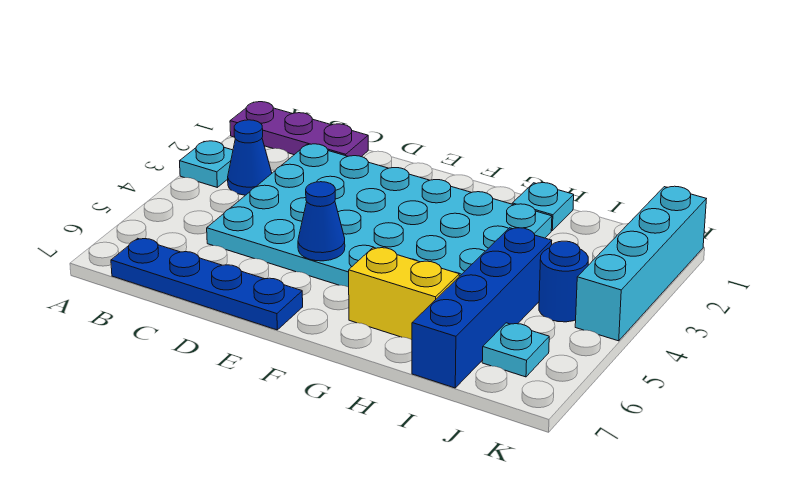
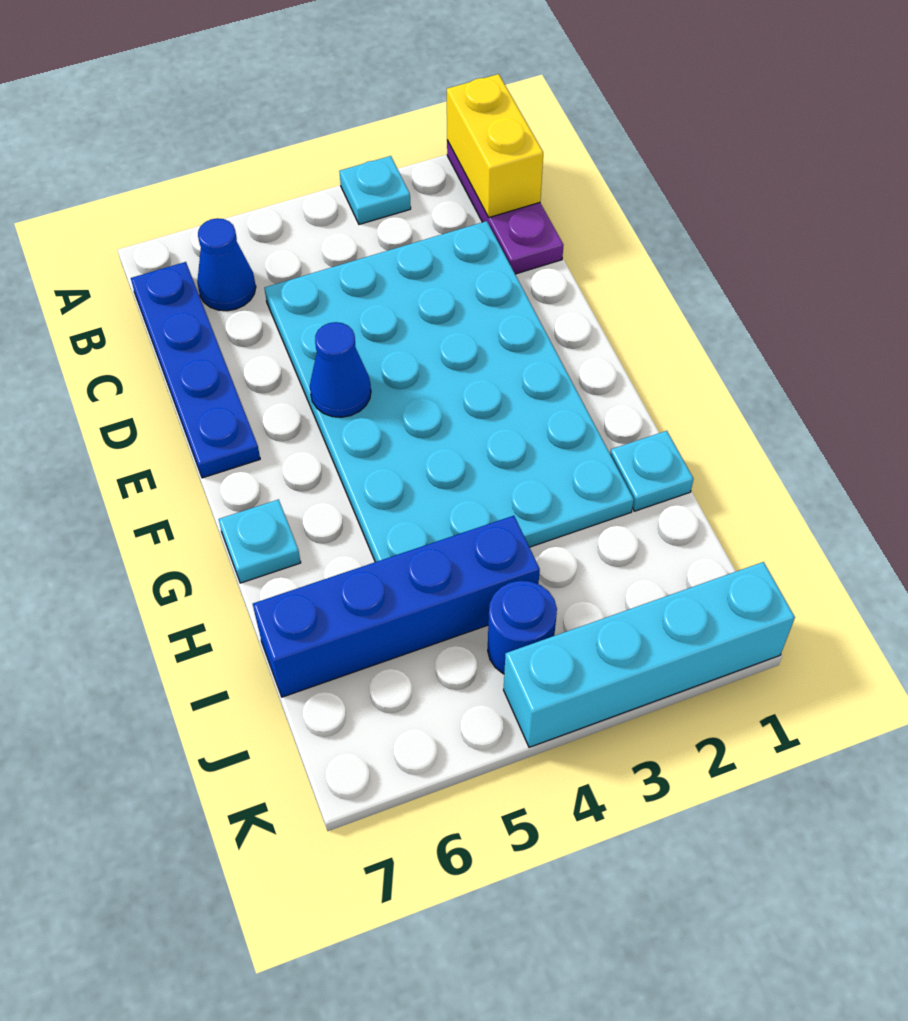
blue 1x1 cone [228,120,272,195] -> blue 1x1 cone moved to [197,218,256,311]
yellow 1x2 brick [349,248,459,340] -> yellow 1x2 brick moved to [447,74,543,217]
cyan 1x1 plate [482,323,549,377] -> cyan 1x1 plate moved to [218,500,301,583]

